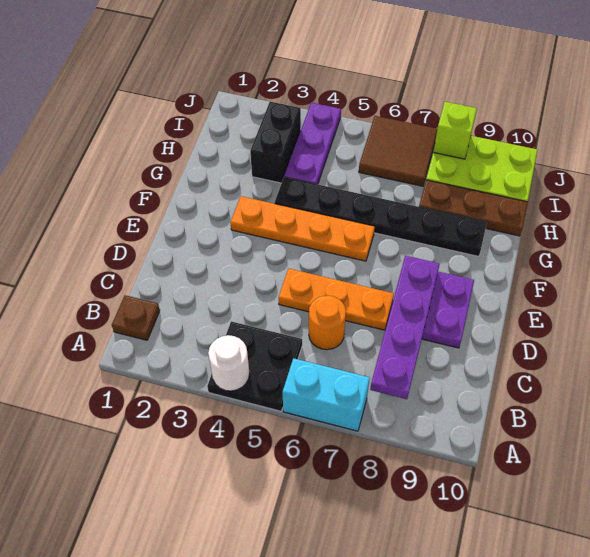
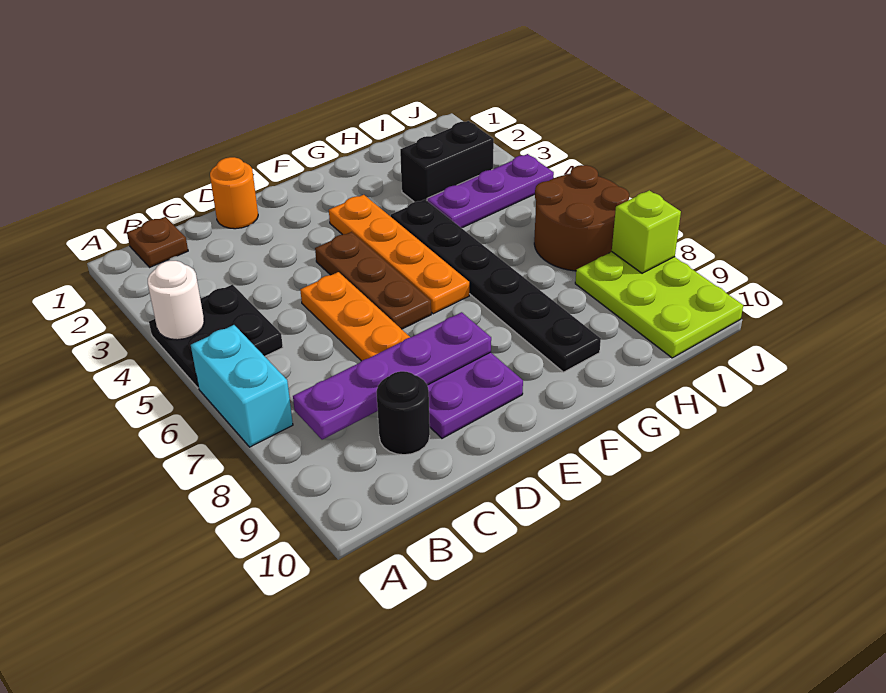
orange 1x1 round brick [309,296,346,350] -> orange 1x1 round brick moved to [210,157,258,229]
none -> black 1x1 round brick [377,371,430,455]
brown 1x3 plate [419,180,528,236] -> brown 1x3 plate moved to [315,232,431,329]
brown 2x2 tile [359,116,437,186] -> brown 2x2 round brick [534,165,629,271]

